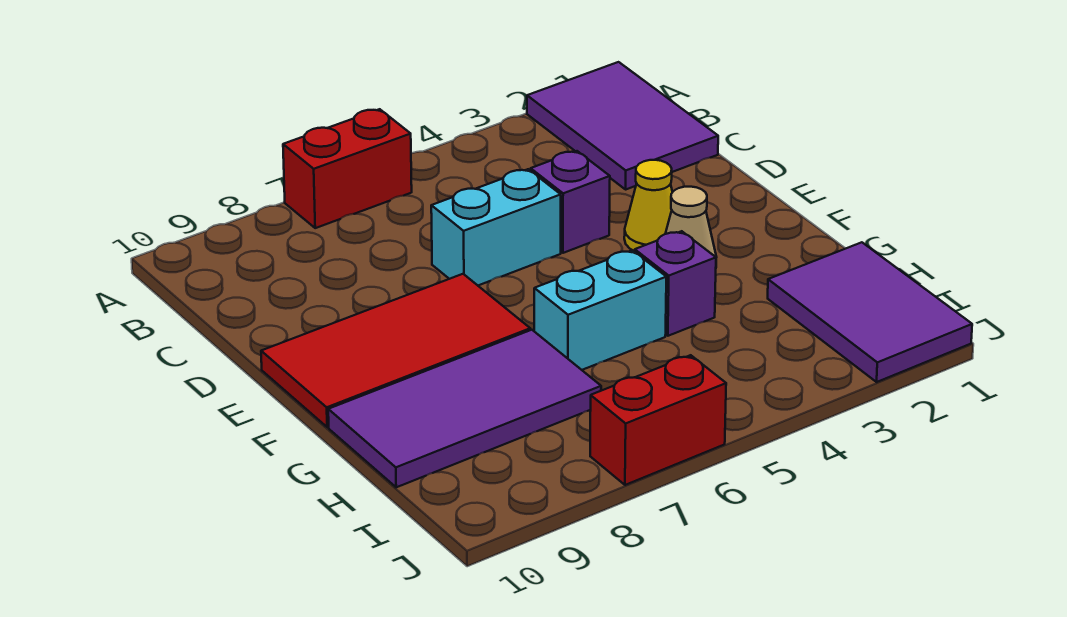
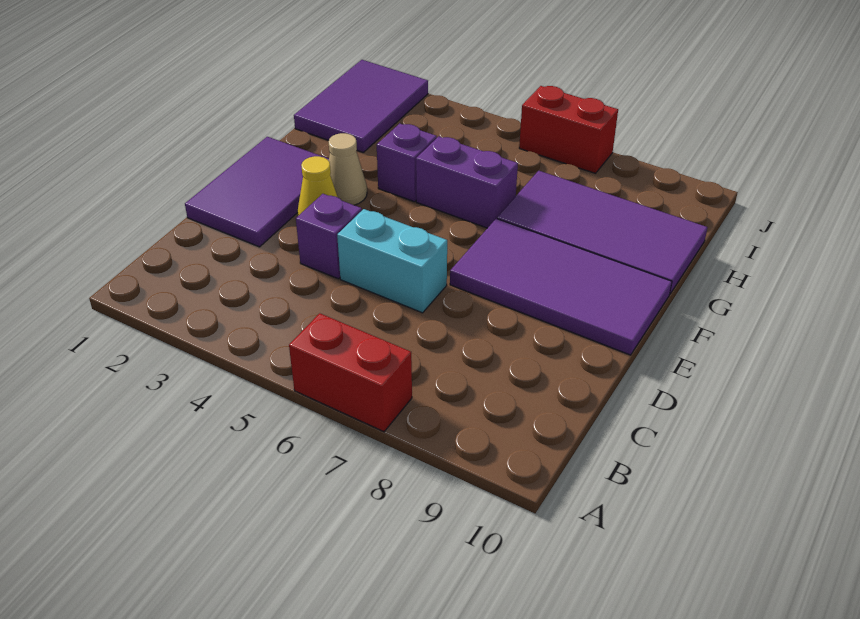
purple 2x3 tile [527,62,718,189] -> purple 2x3 tile moved to [185,137,329,247]
red 2x4 tile [261,274,530,427] -> purple 2x4 tile [450,219,672,355]
cyan 1x2 brick [534,250,666,370] -> purple 1x2 brick [416,136,518,228]

